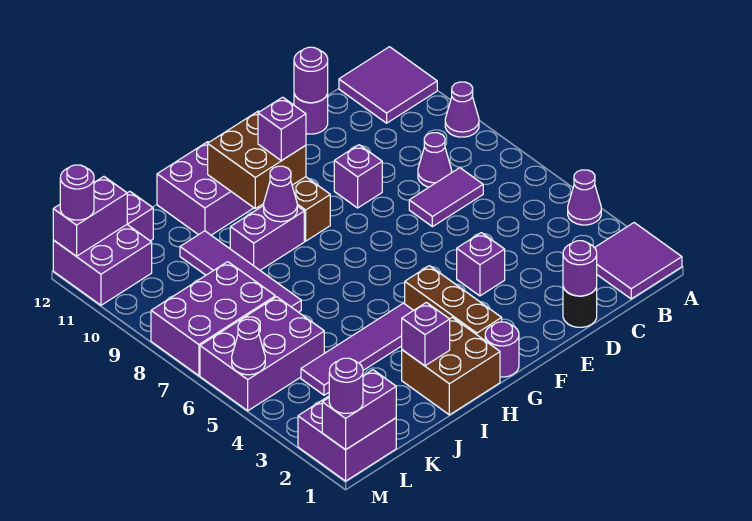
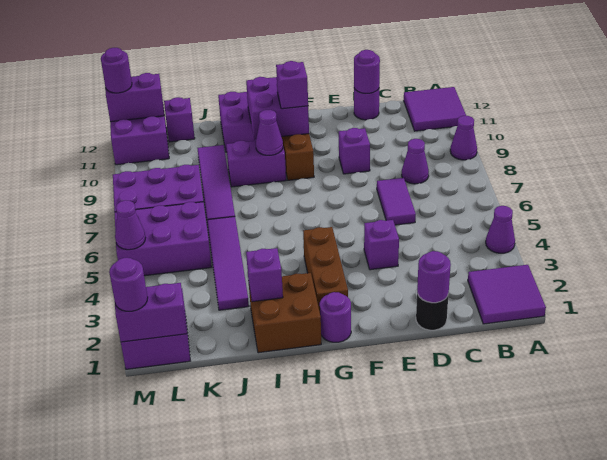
purple 1x2 tile [409,168,483,227] -> purple 1x2 tile turned to [377,178,416,225]
brown 2x2 brick [208,111,306,208] -> purple 2x2 brick [246,77,309,139]
purple 1x4 tile [301,303,413,395] -> purple 1x4 tile turned to [207,217,249,310]

